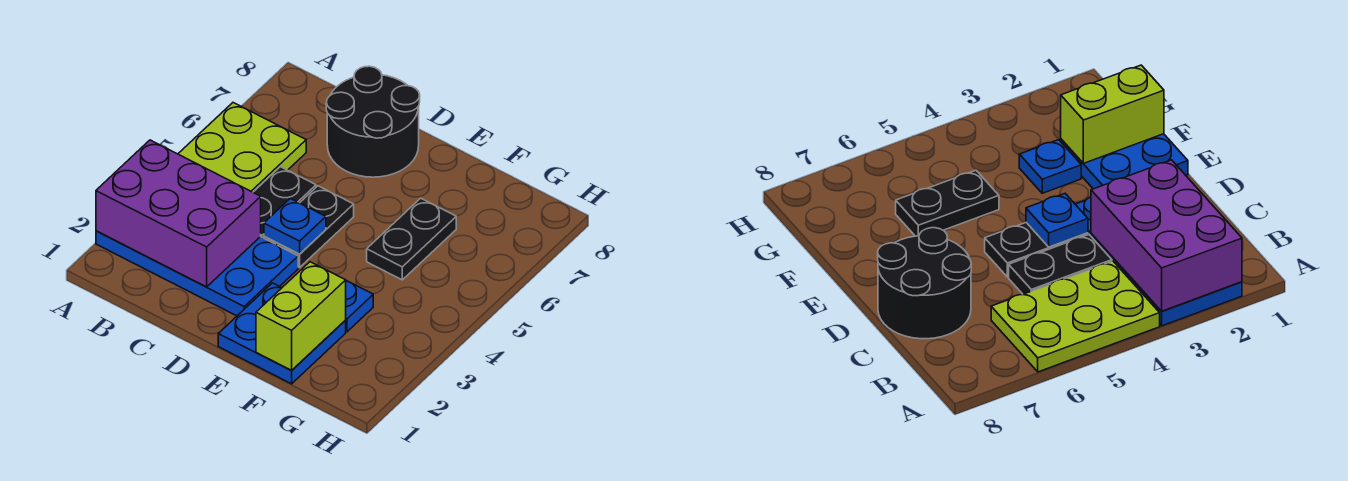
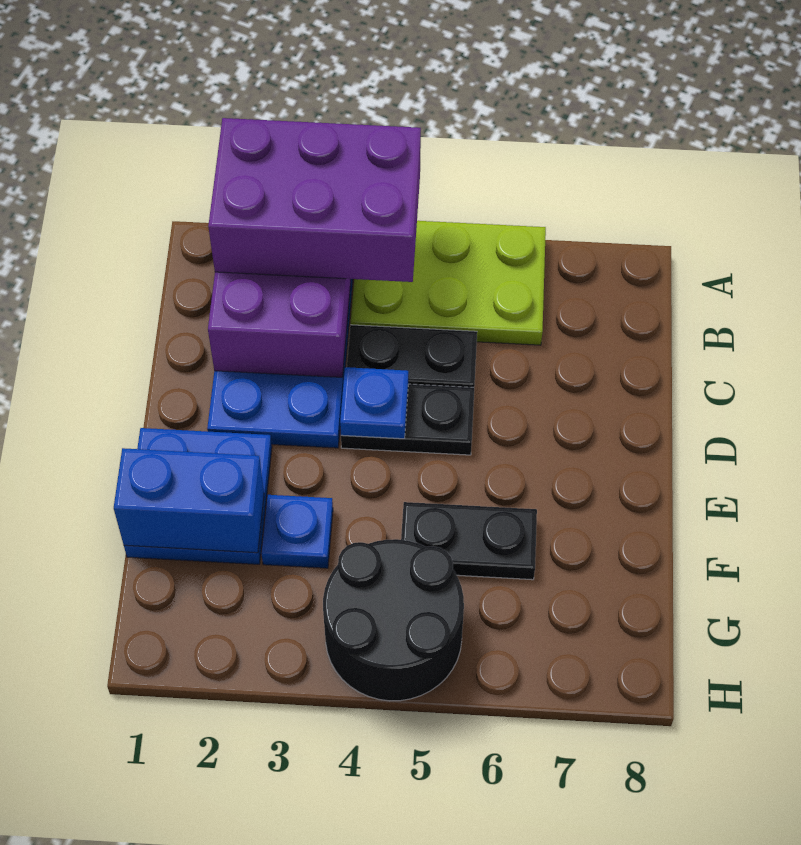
none -> purple 2x3 brick [208,118,421,282]
black 2x2 round brick [326,66,420,177] -> black 2x2 round brick moved to [323,539,464,701]
lime 1x2 brick [256,262,346,370] -> blue 1x2 brick [114,448,264,553]

